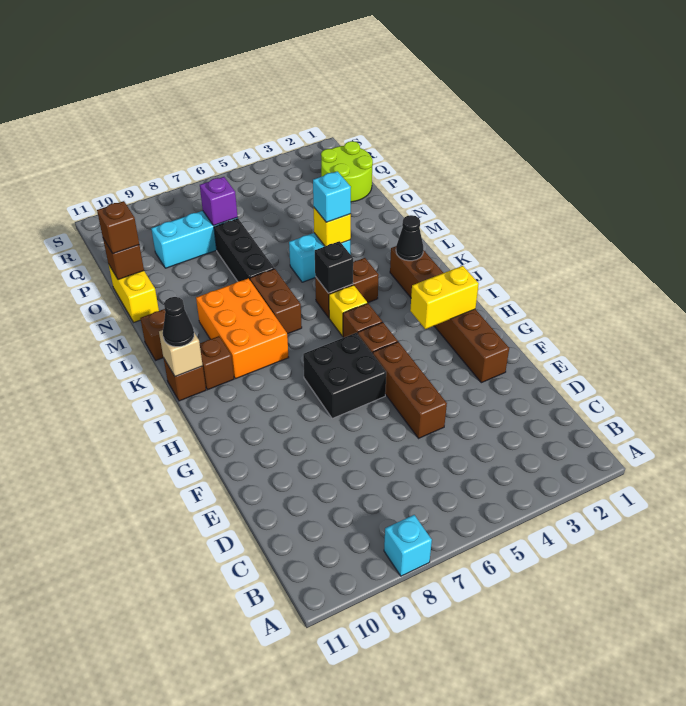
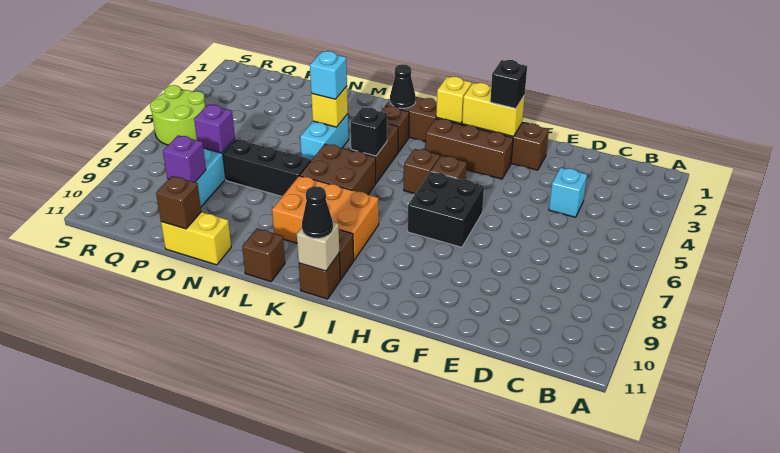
cyan 1x1 brick [384,515,432,576] -> cyan 1x1 brick moved to [549,168,587,217]
brown 1x3 brick [373,342,447,438] -> brown 1x3 brick moved to [425,119,513,179]
none -> black 1x1 brick [490,60,527,108]
yellow 1x2 brick [410,266,479,329] -> yellow 1x2 brick turned to [462,83,525,137]
yellow 1x1 brick [329,285,367,336] -> yellow 1x1 brick moved to [436,76,472,123]
brown 1x2 brick [250,269,302,334] -> brown 2x2 brick [300,144,376,195]
brown 1x1 brick [97,201,139,254] -> brown 1x1 brick moved to [381,106,409,152]
lime 2x2 round brick [321,141,373,202] -> lime 2x2 round brick moved to [150,85,205,145]
none -> purple 1x1 brick [163,135,206,182]

